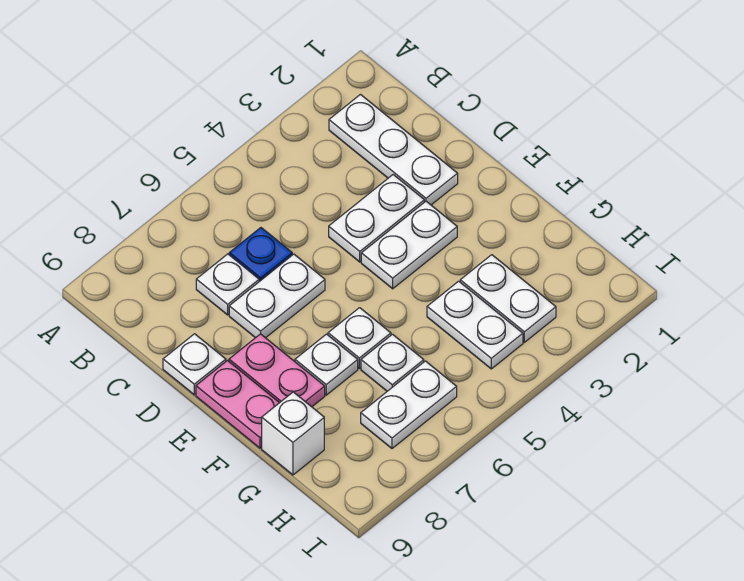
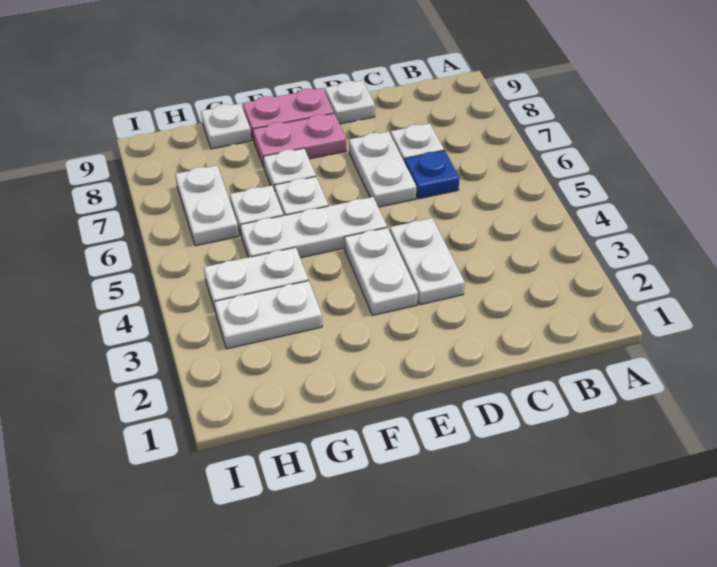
white 1x3 plate [329,95,458,205] -> white 1x3 plate moved to [240,197,387,258]
white 1x1 brick [262,392,324,475] -> white 1x1 plate [201,103,251,149]

